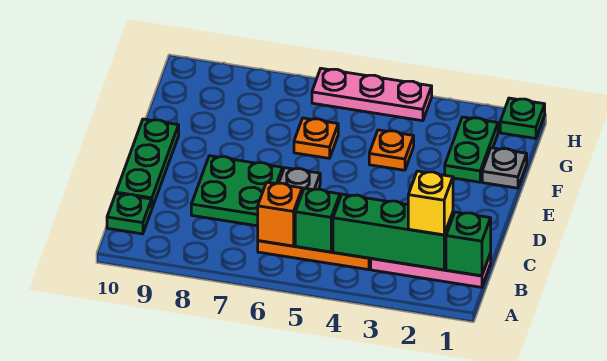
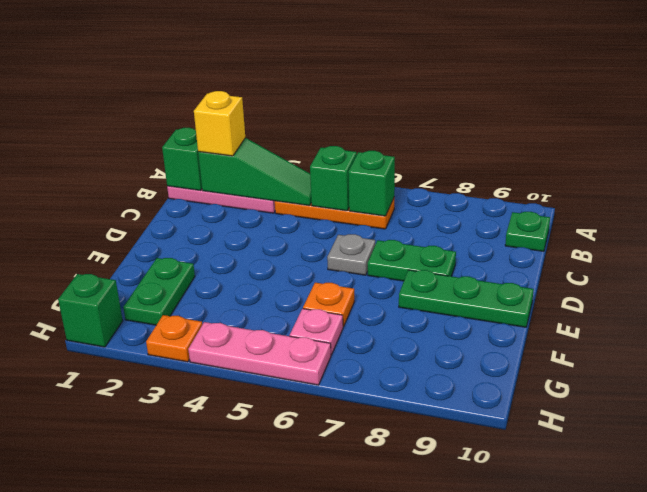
green 1x3 brick [333,194,453,270] -> green 1x3 slope [198,138,311,206]
orange 1x1 brick [258,182,302,246] -> green 1x1 brick [348,151,395,216]
green 2x2 plate [191,156,283,226] -> green 1x2 plate [368,240,456,281]
green 1x3 plate [116,119,179,208] -> green 1x3 plate turned to [399,270,534,327]
grey 1x1 plate [482,148,527,188] -> none
orange 1x1 plate [369,130,414,170] -> orange 1x1 plate moved to [146,315,202,362]
none -> pink 1x1 plate [290,309,343,355]
green 1x1 plate [500,98,545,139] -> green 1x1 brick [58,274,123,347]

